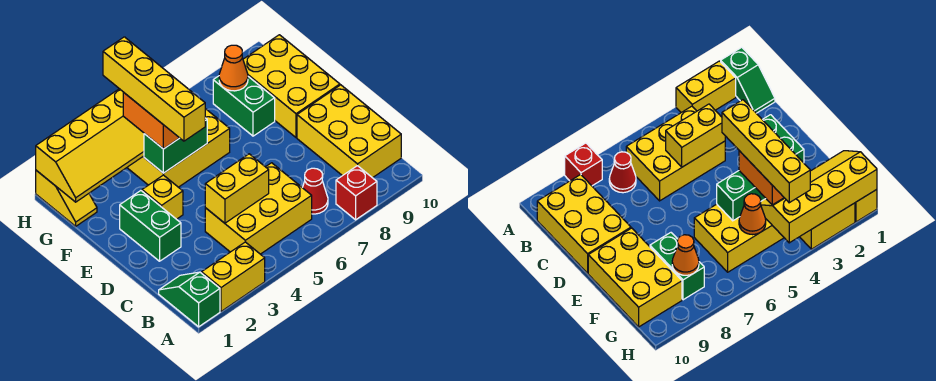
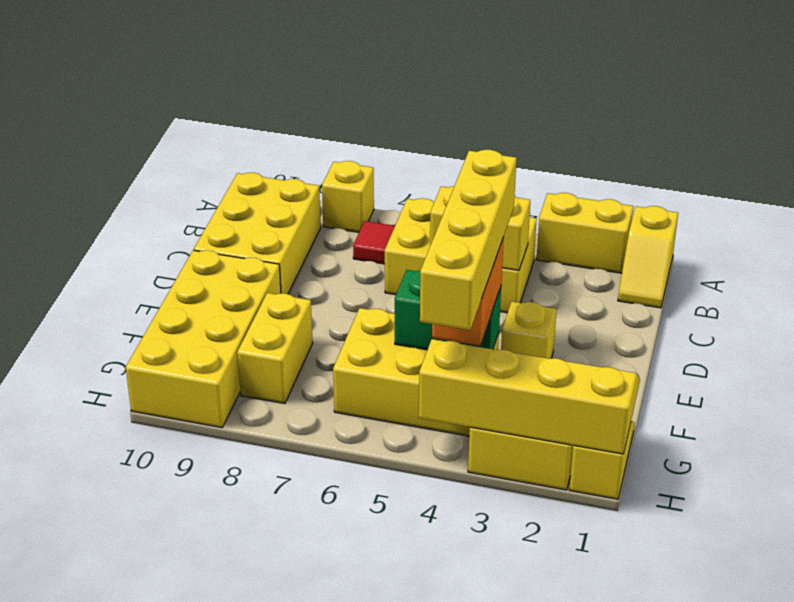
green 1x2 slope [159,272,220,327] -> yellow 1x2 slope [618,206,678,308]
red 1x1 brick [336,166,377,220] -> yellow 1x1 brick [322,161,374,232]
red 1x1 cone [303,168,328,214] -> red 1x1 tile [353,221,395,264]
green 1x2 brick [120,191,181,261] -> none
yellow 2x3 brick [243,35,340,138] -> yellow 2x4 brick [126,250,281,428]
green 1x2 brick [213,76,275,136] -> yellow 1x2 brick [237,293,313,404]
orange 1x1 cone [739,194,766,235] -> none
orange 1x1 cone [219,45,248,91] -> none

